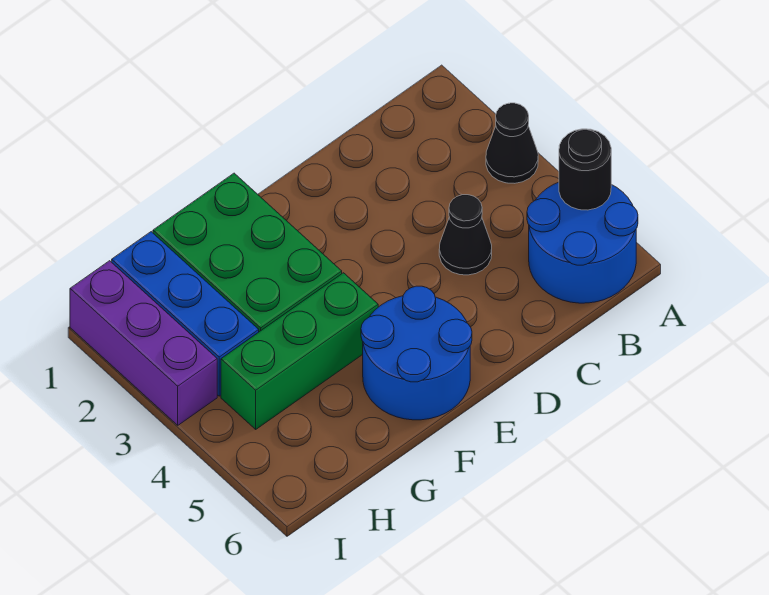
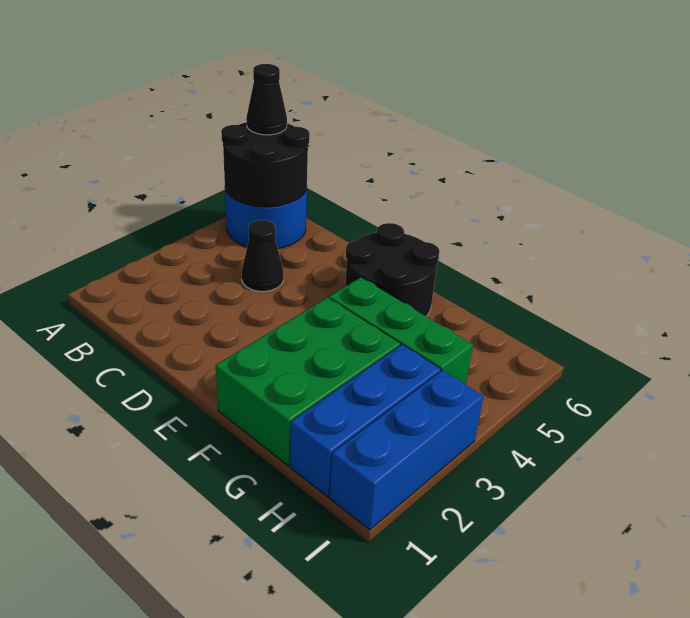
black 1x1 cone [486,103,538,183] -> black 1x1 cone moved to [246,64,287,135]
black 1x1 round brick [559,129,611,210] -> black 2x2 round brick [221,122,310,207]
blue 2x2 round brick [361,286,472,420] -> black 2x2 round brick [345,223,440,316]
purple 1x3 brick [70,261,217,425] -> blue 1x3 brick [330,370,483,530]

